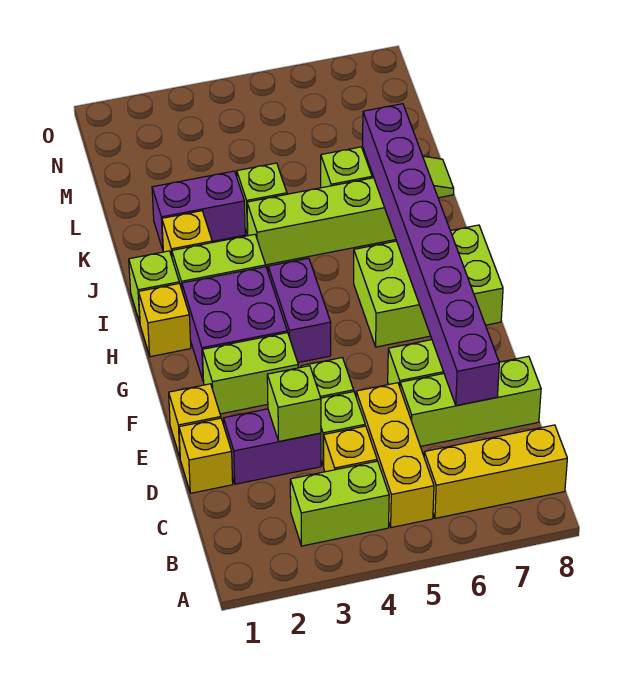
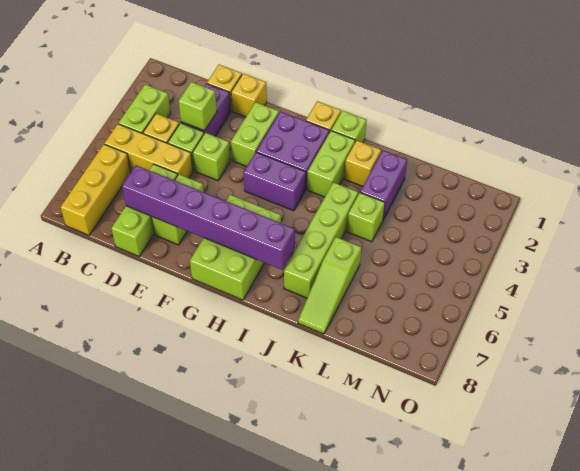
purple 1x8 brick [363,104,499,406] -> purple 1x6 brick [122,165,295,270]

